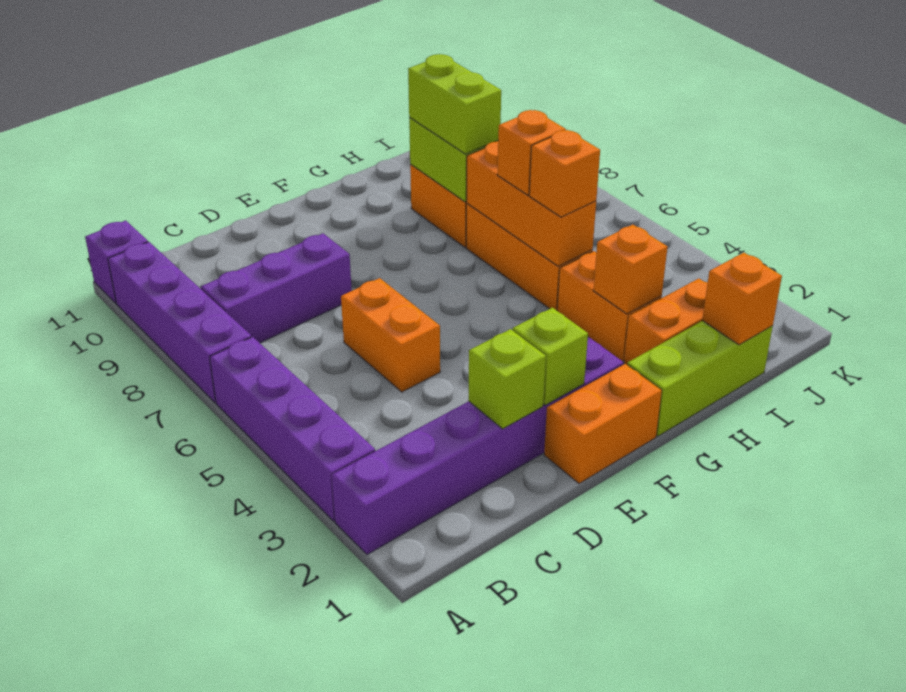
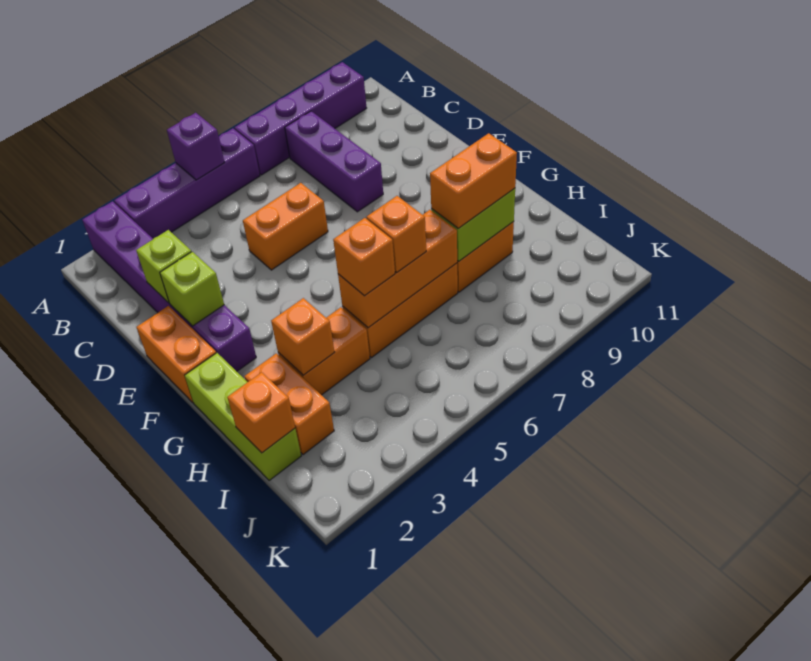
purple 1x1 brick [85,220,148,303] -> purple 1x1 brick moved to [167,113,225,180]
lime 1x2 brick [408,54,501,154] -> orange 1x2 brick [430,133,517,228]

